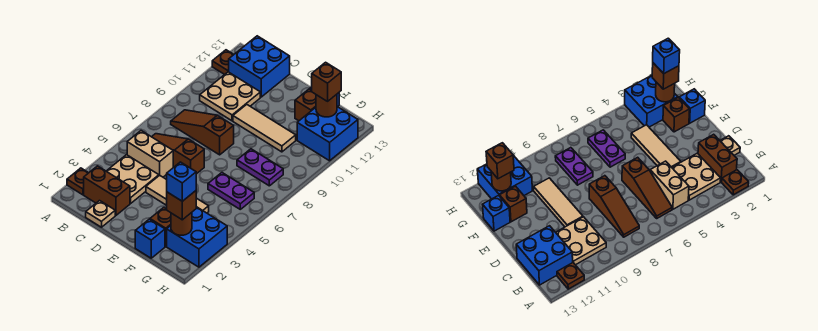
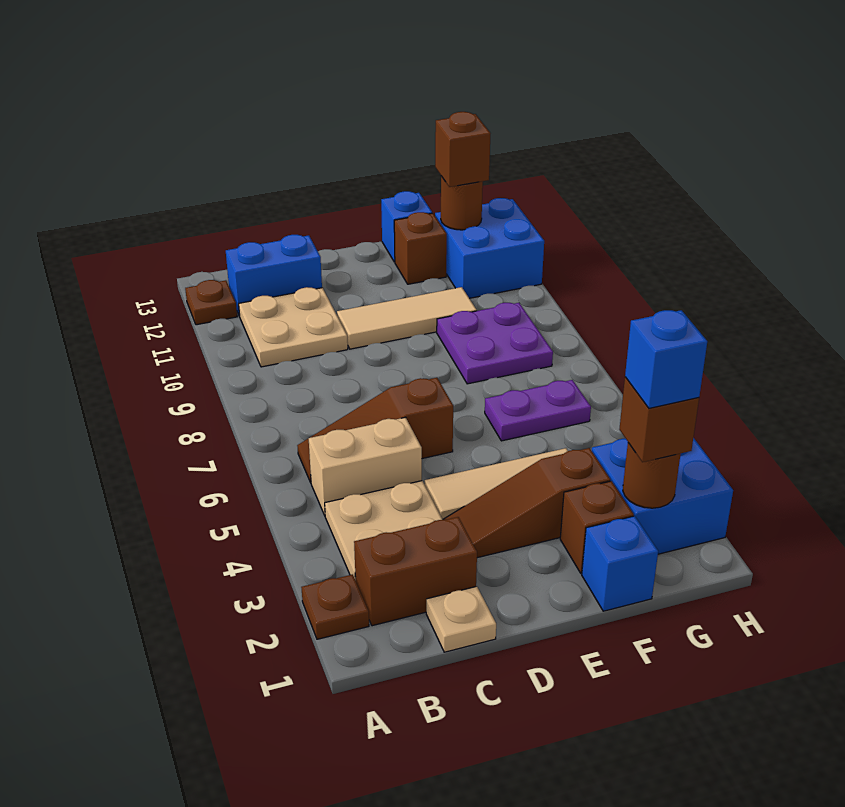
brown 1x3 slope [171,110,234,155] -> brown 1x3 slope moved to [443,448,611,558]
blue 2x2 brick [229,36,290,97] -> blue 1x2 brick [226,235,322,316]
purple 1x2 plate [237,149,283,186] -> purple 2x2 plate [437,303,553,384]

